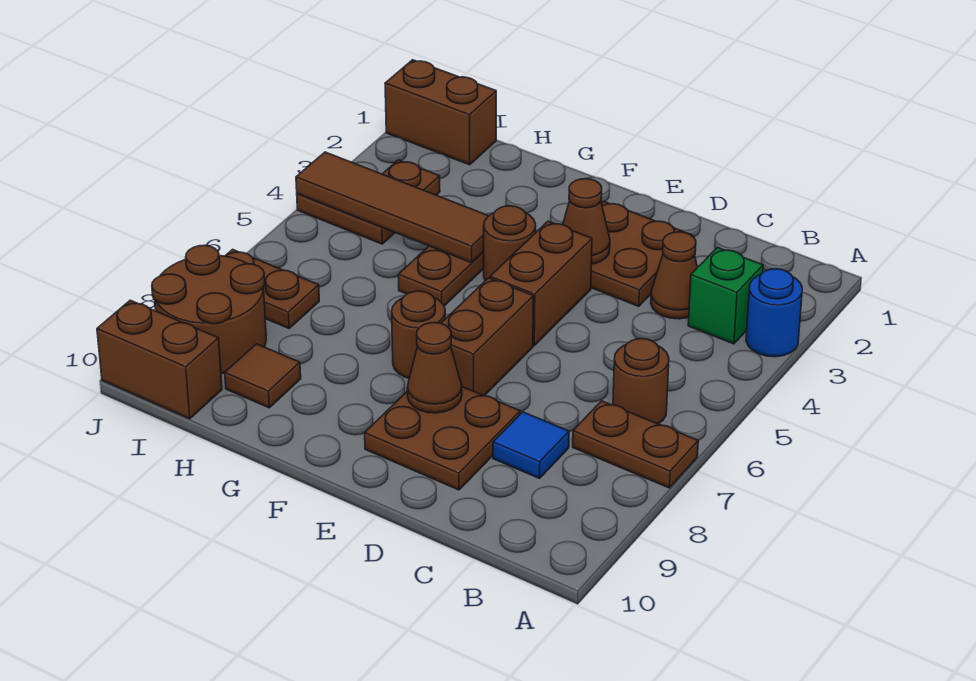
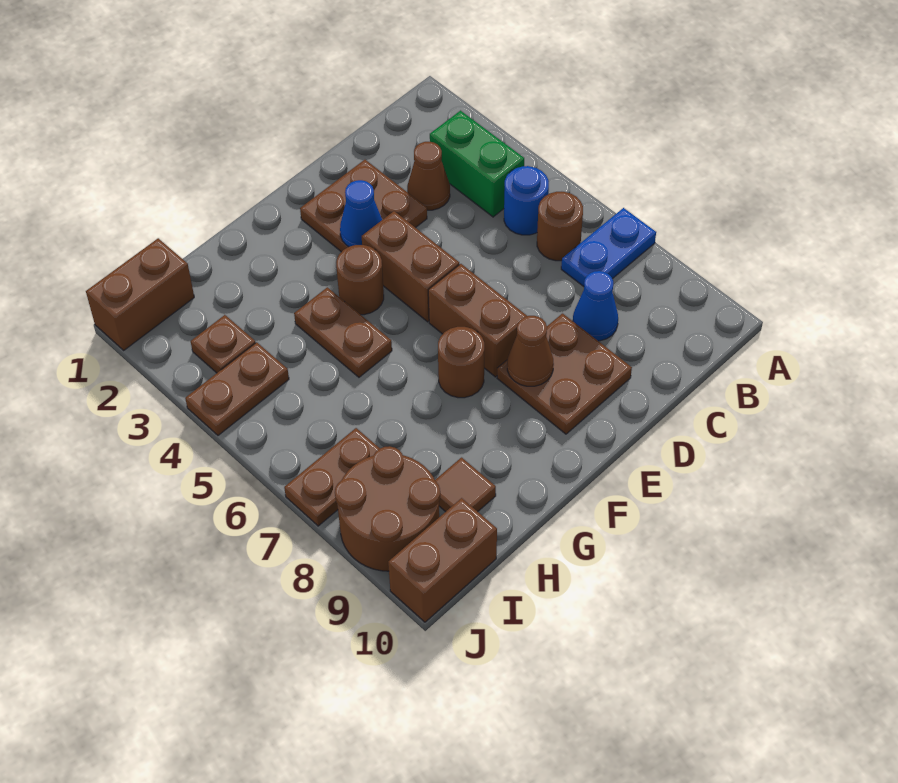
blue 1x1 round brick [746,269,802,357] -> blue 1x1 round brick moved to [504,166,549,235]
brown 1x2 plate [573,401,698,488] -> blue 1x2 plate [561,208,656,287]
green 1x1 brick [688,248,763,344] -> green 1x2 brick [430,111,524,217]
blue 1x1 tile [493,412,569,478] -> blue 1x1 cone [573,271,618,341]
brown 1x1 cone [563,179,610,264] -> blue 1x1 cone [340,180,382,247]
brown 1x4 tile [296,152,488,263] -> none

